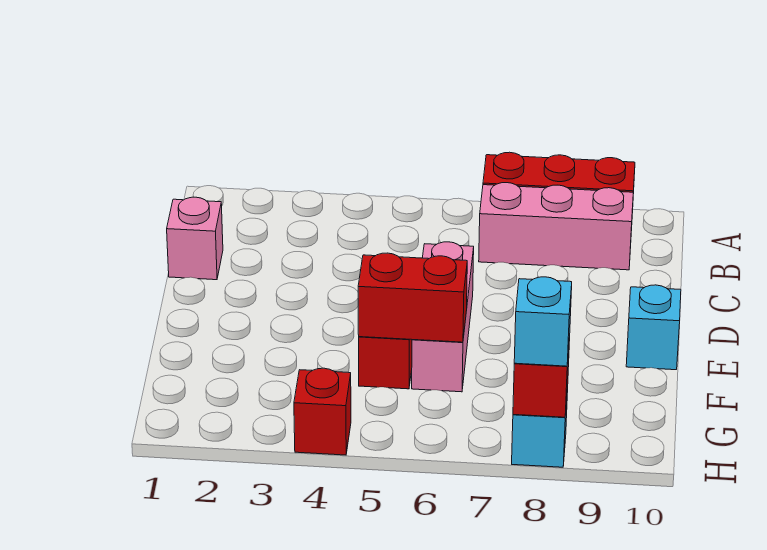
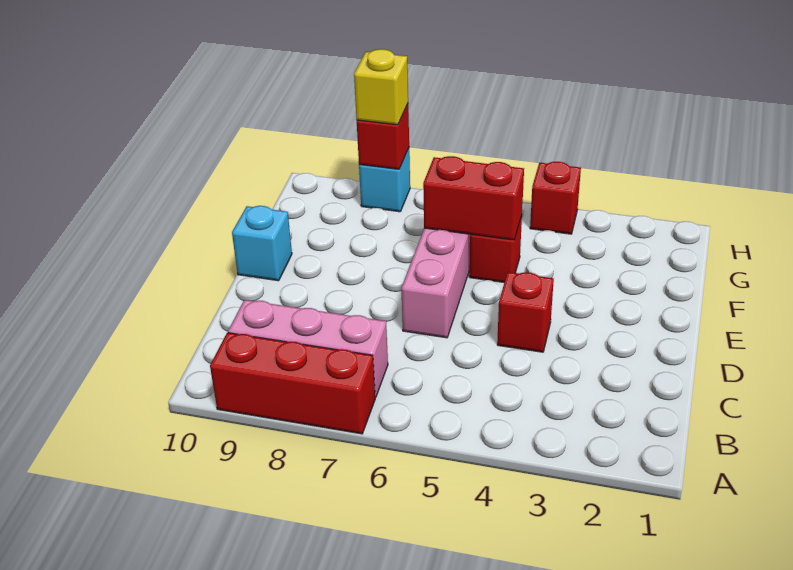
pink 1x1 brick [167,197,223,280] -> none
none -> red 1x1 brick [497,272,554,352]
cyan 1x1 brick [514,277,572,366] -> yellow 1x1 brick [354,49,408,125]

